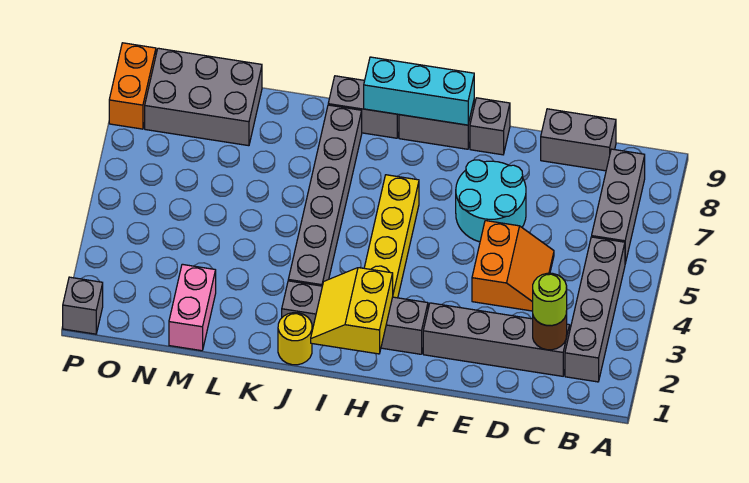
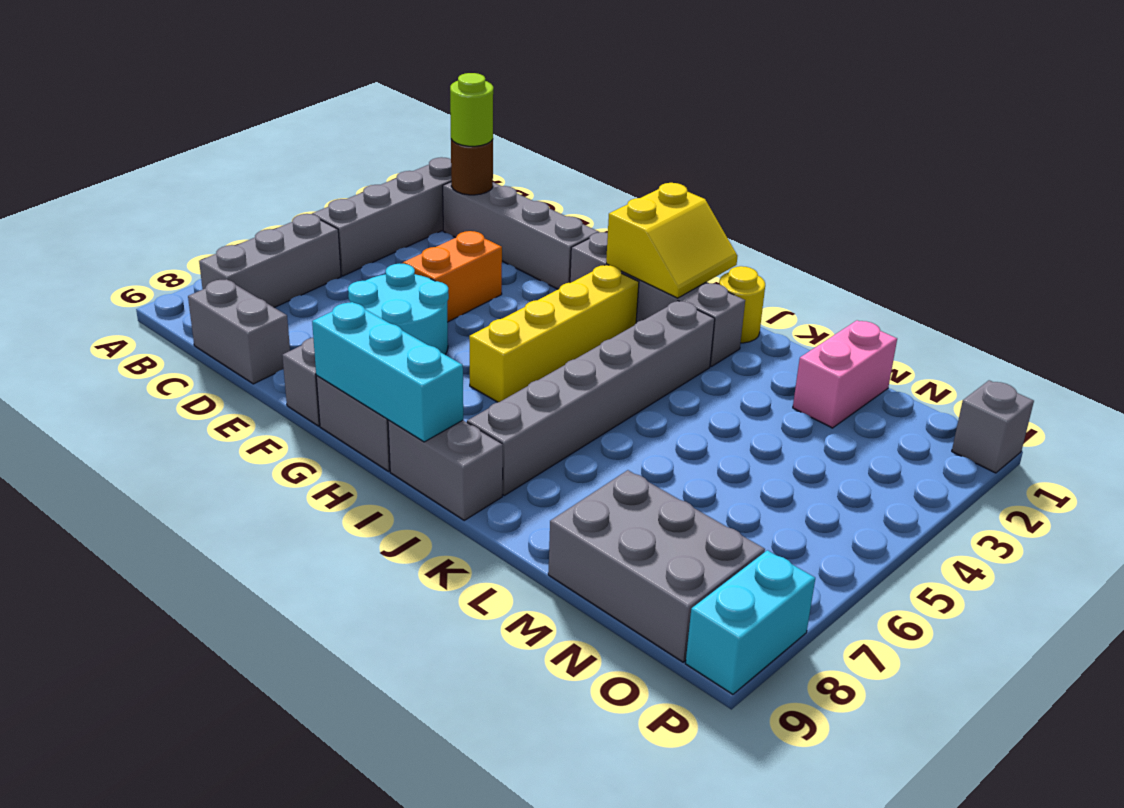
orange 1x2 brick [109,43,156,129] -> cyan 1x2 brick [686,550,815,694]

